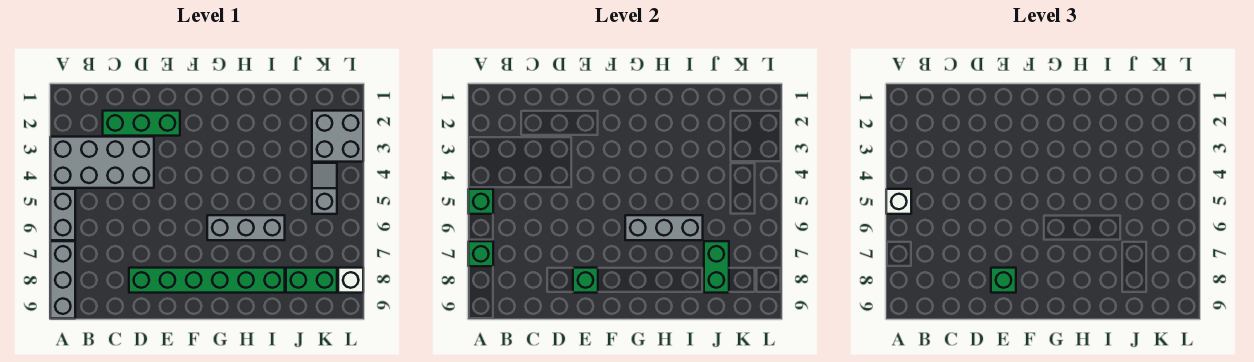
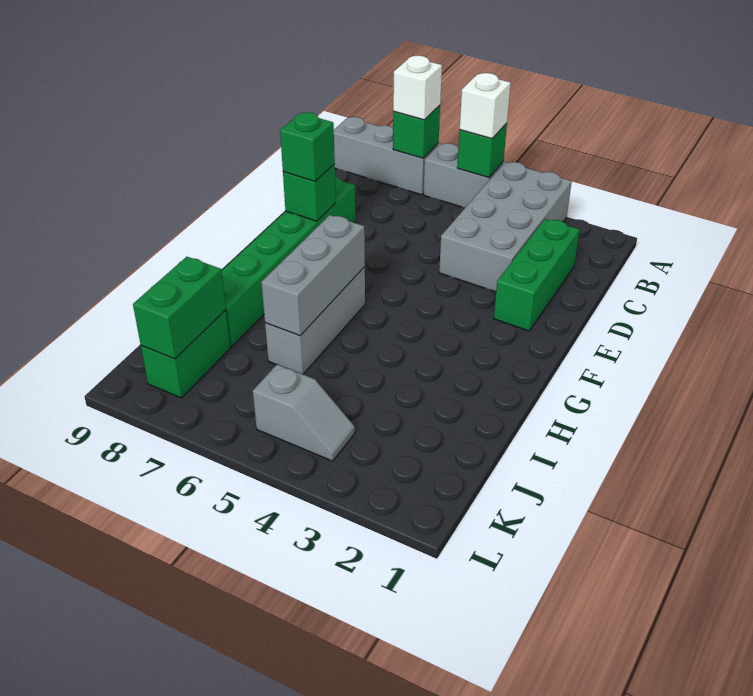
green 1x2 brick [704,241,729,293] -> green 1x2 brick turned to [133,257,226,359]
grey 2x2 brick [312,111,363,162] -> none
white 1x1 brick [338,268,363,293] -> white 1x1 brick moved to [393,56,442,120]

